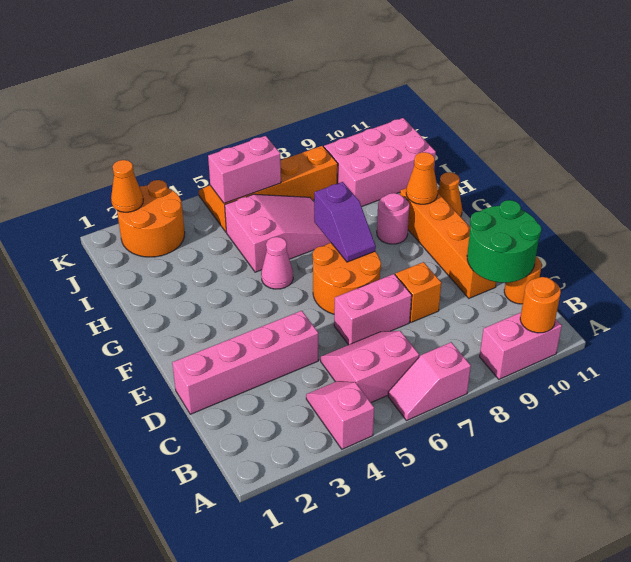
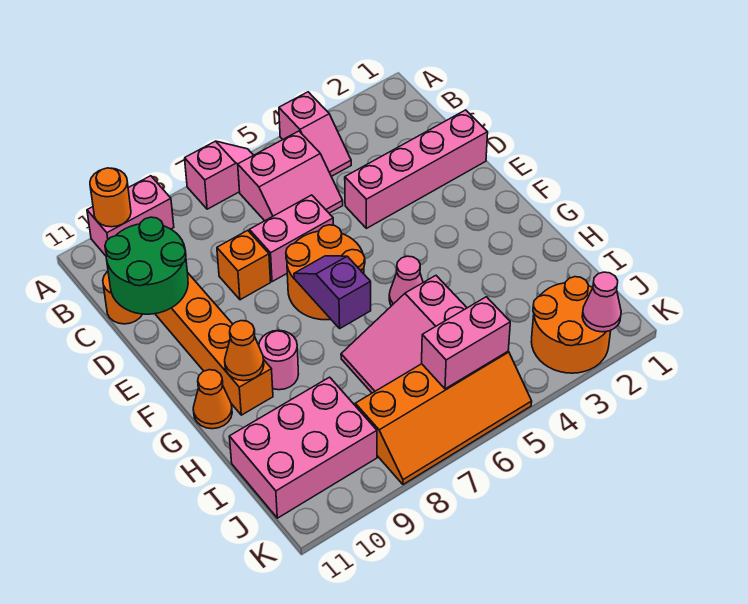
orange 1x1 cone [111,160,143,212] -> pink 1x1 cone [582,272,621,332]

